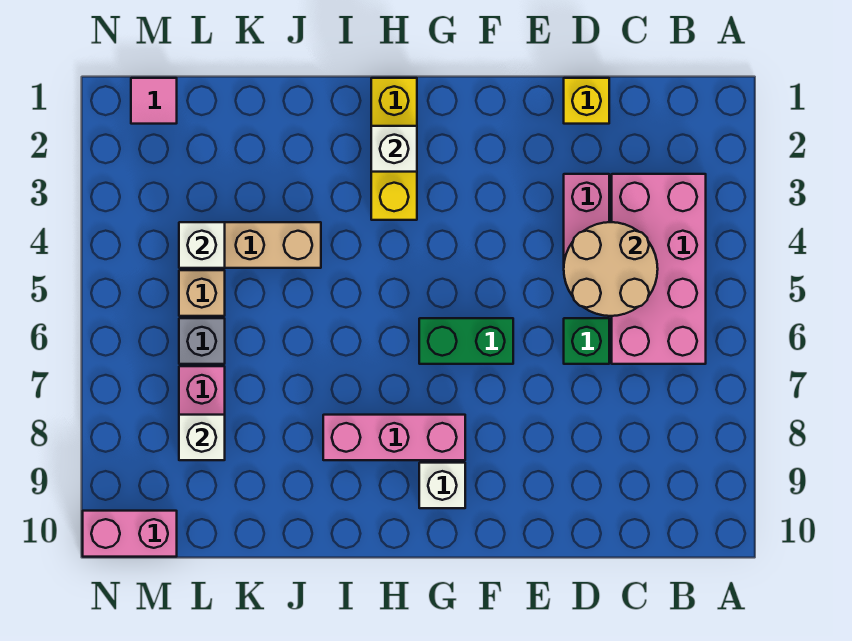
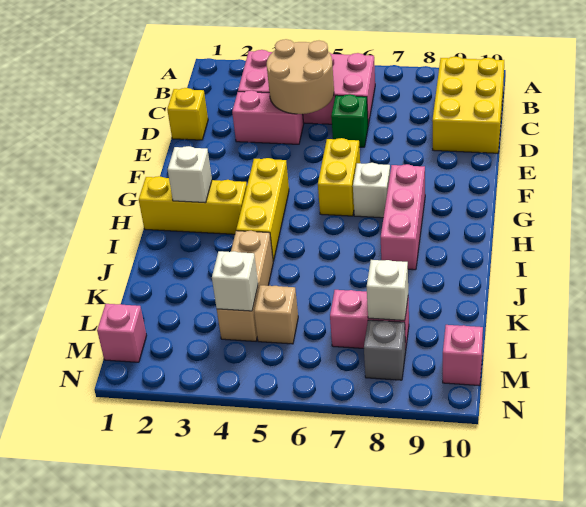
none -> yellow 2x3 brick [432,57,504,153]
green 1x2 brick [419,318,513,364] -> yellow 1x2 brick [318,138,360,216]
none -> yellow 1x3 brick [236,158,289,261]
white 1x1 brick [419,463,465,508] -> white 1x1 brick moved to [353,163,390,218]
grey 1x1 brick [179,318,225,364] -> grey 1x1 brick moved to [364,320,406,380]
pink 1x1 tile [131,78,177,124] -> pink 1x1 brick [97,304,147,362]
pink 1x2 brick [83,511,177,557] -> pink 1x1 brick [443,325,483,386]

